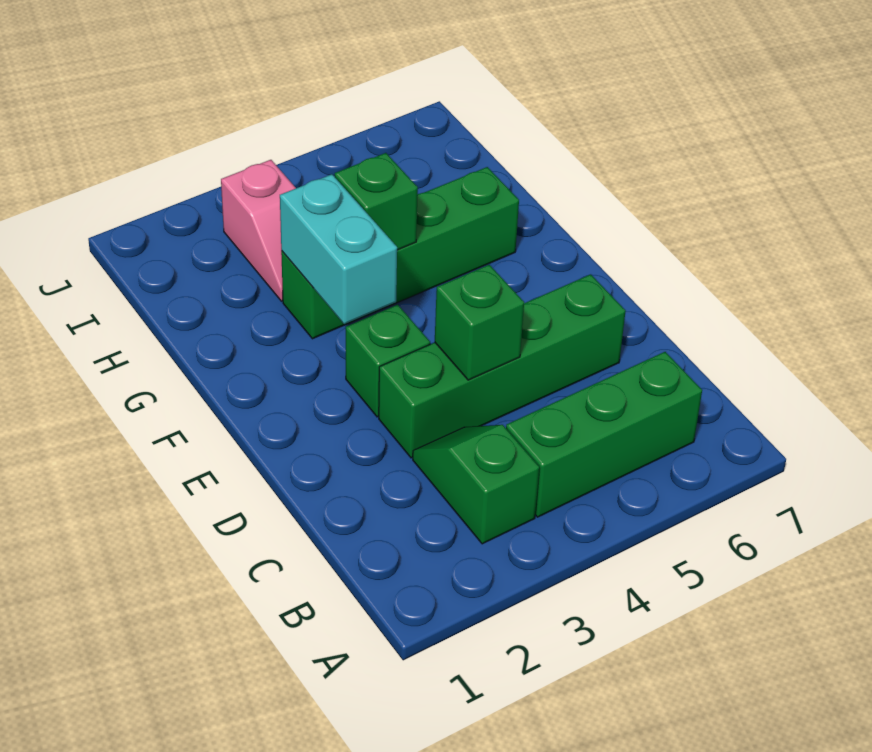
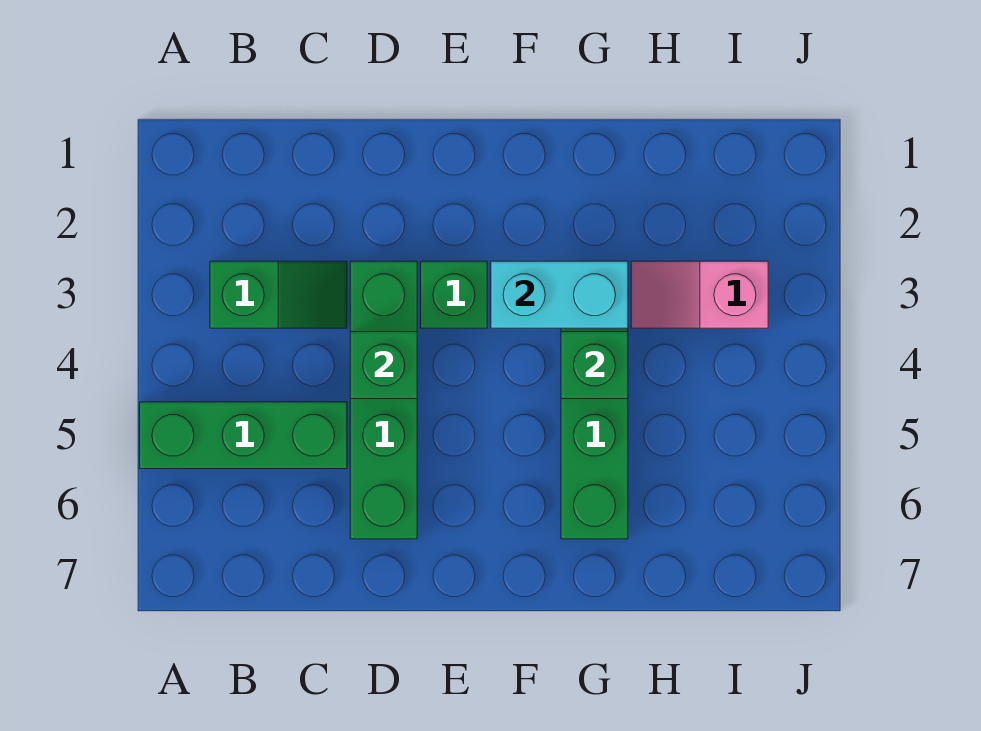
green 1x3 brick [506,352,702,517] -> green 1x3 brick turned to [140,402,347,469]

